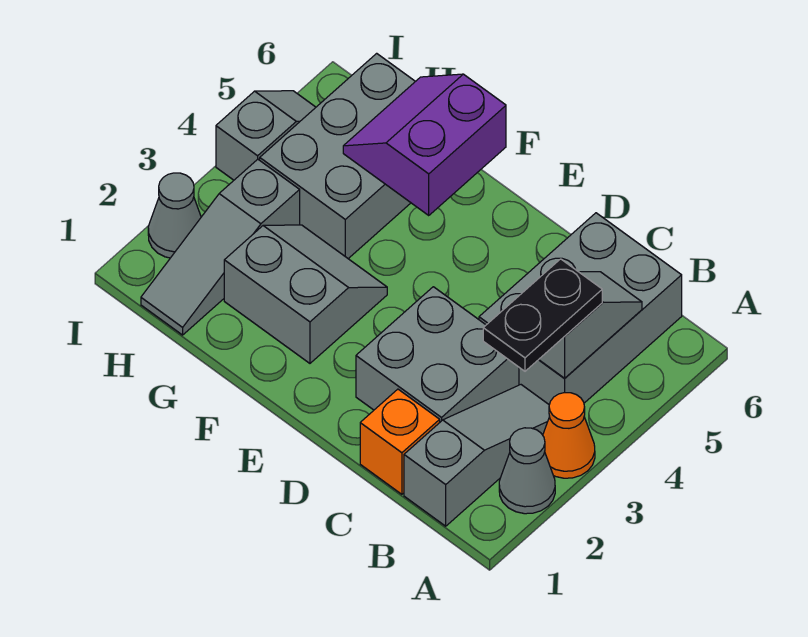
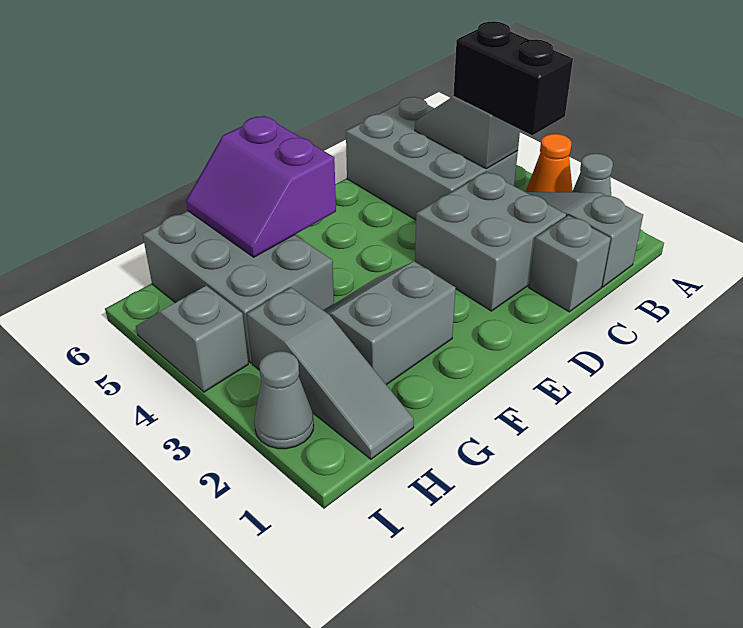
black 1x2 plate [483,259,602,371] -> black 1x2 brick [453,21,573,135]
orange 1x1 brick [360,389,440,494] -> grey 1x1 brick [529,215,611,312]

